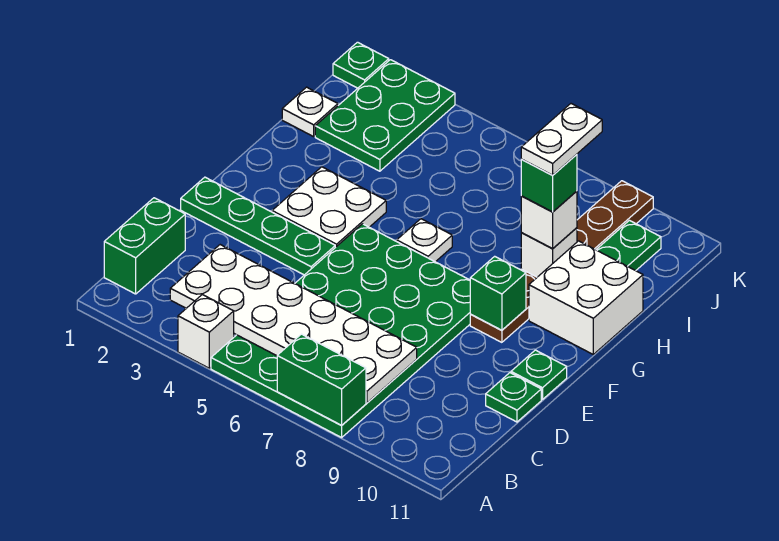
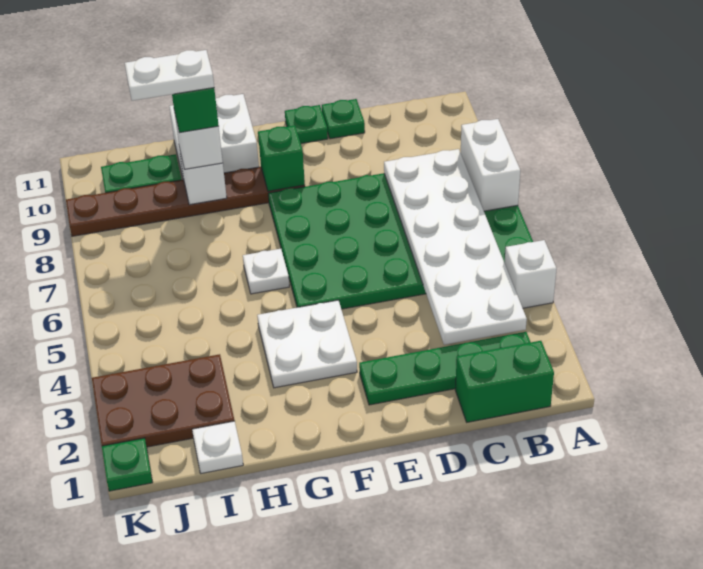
green 1x2 brick [277,334,366,425] -> white 1x2 brick [461,119,520,211]
green 1x4 plate [181,177,335,275] -> green 1x4 plate turned to [359,332,531,405]
green 2x3 plate [315,60,455,171] -> brown 2x3 plate [92,354,234,447]

